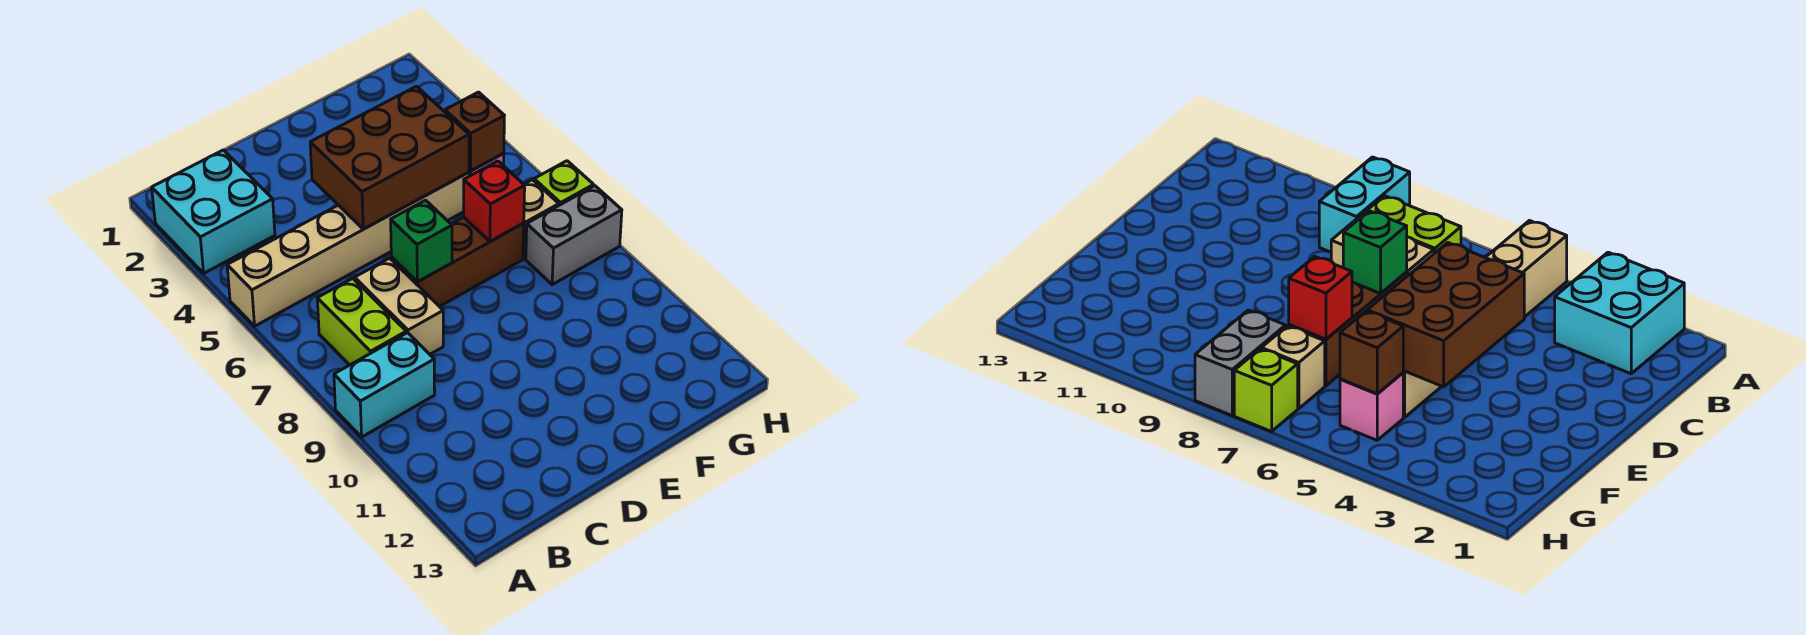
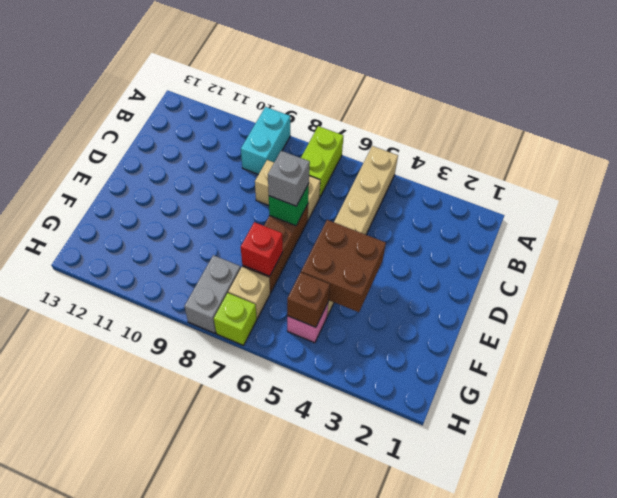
cyan 2x2 brick [152,150,275,273] -> none
lime 1x2 brick [317,278,406,365] -> lime 1x2 brick turned to [301,126,344,198]
brown 2x3 brick [310,86,469,229] -> brown 2x2 brick [301,220,386,312]
none -> grey 1x1 brick [268,151,310,206]

